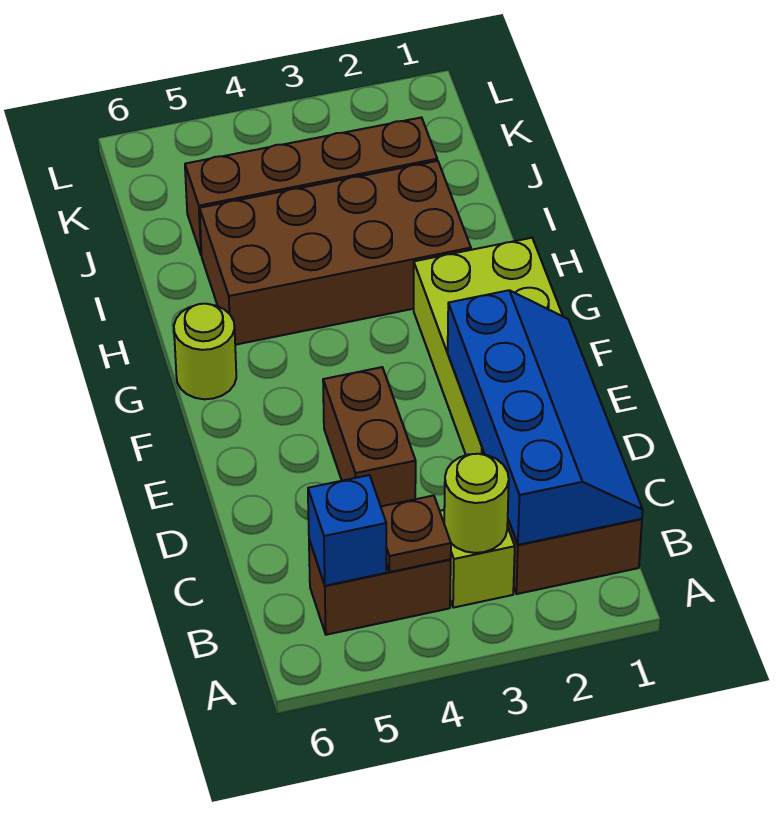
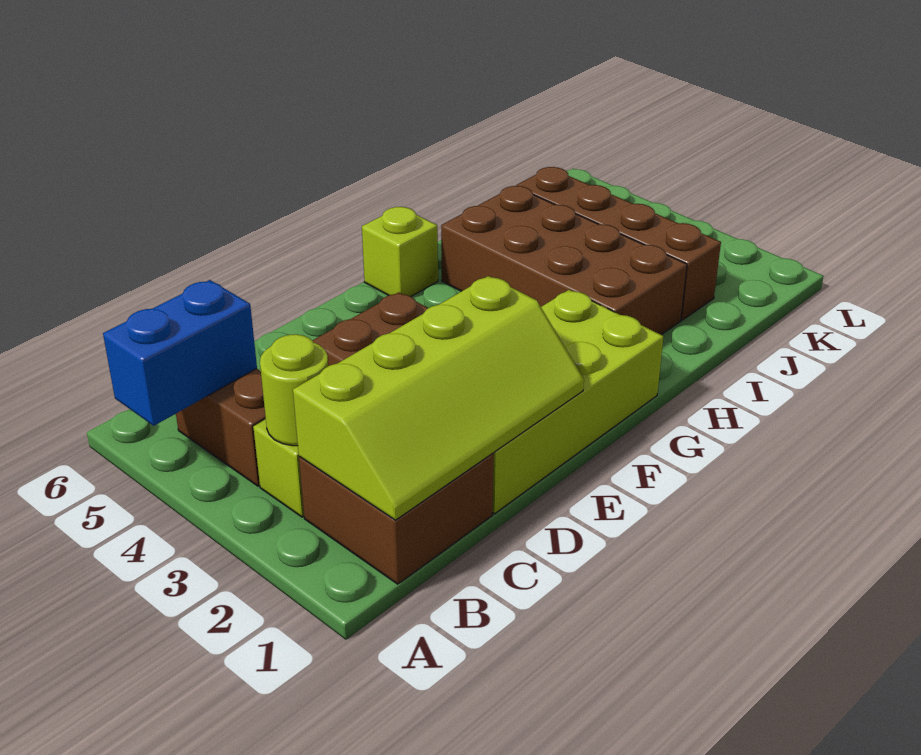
blue 2x4 slope [448,290,643,545] -> lime 2x4 slope [293,276,584,520]
brown 1x1 plate [381,496,451,572] -> none
blue 1x1 brick [308,475,386,586] -> blue 1x2 brick [103,280,257,426]
lime 1x1 round brick [174,304,236,399] -> lime 1x1 brick [362,207,438,296]

